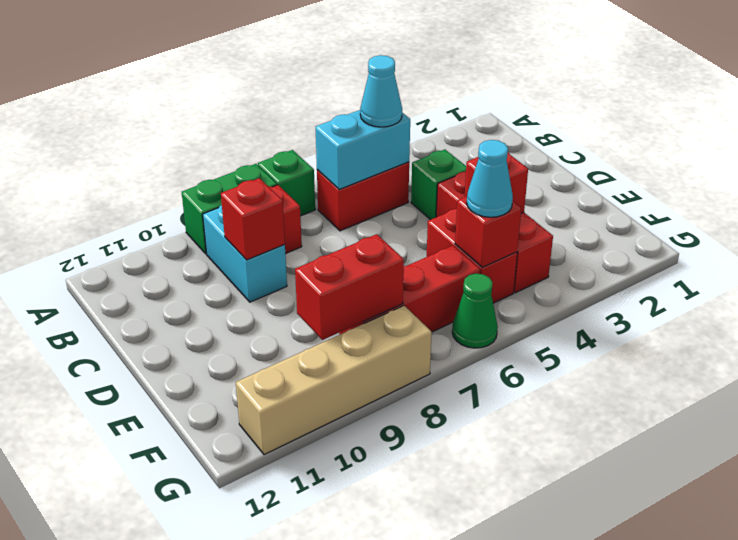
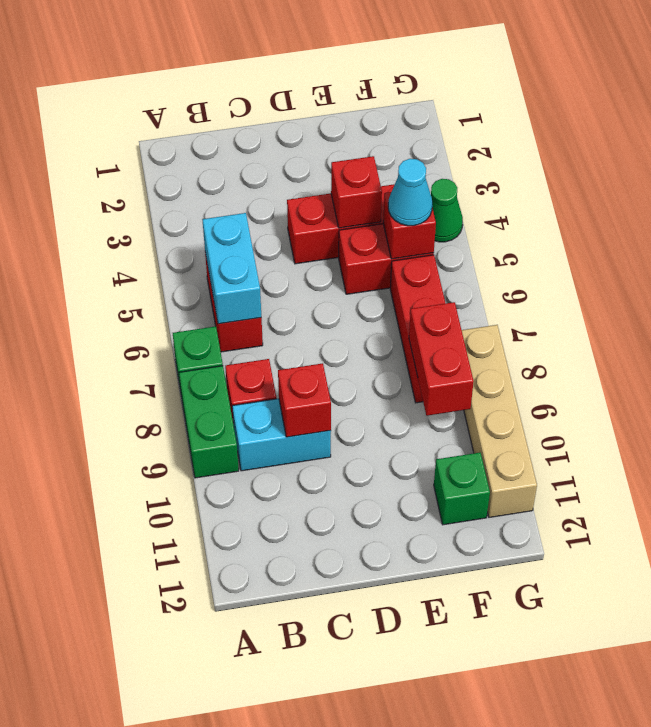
cyan 1x1 cone [360,55,402,127] -> none
green 1x1 brick [411,149,466,220] -> green 1x1 brick moved to [434,453,490,525]
green 1x1 cone [452,274,498,348] -> green 1x1 cone moved to [431,179,463,242]

